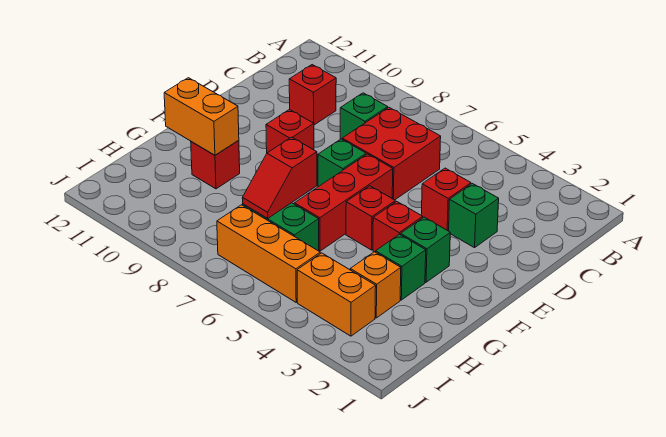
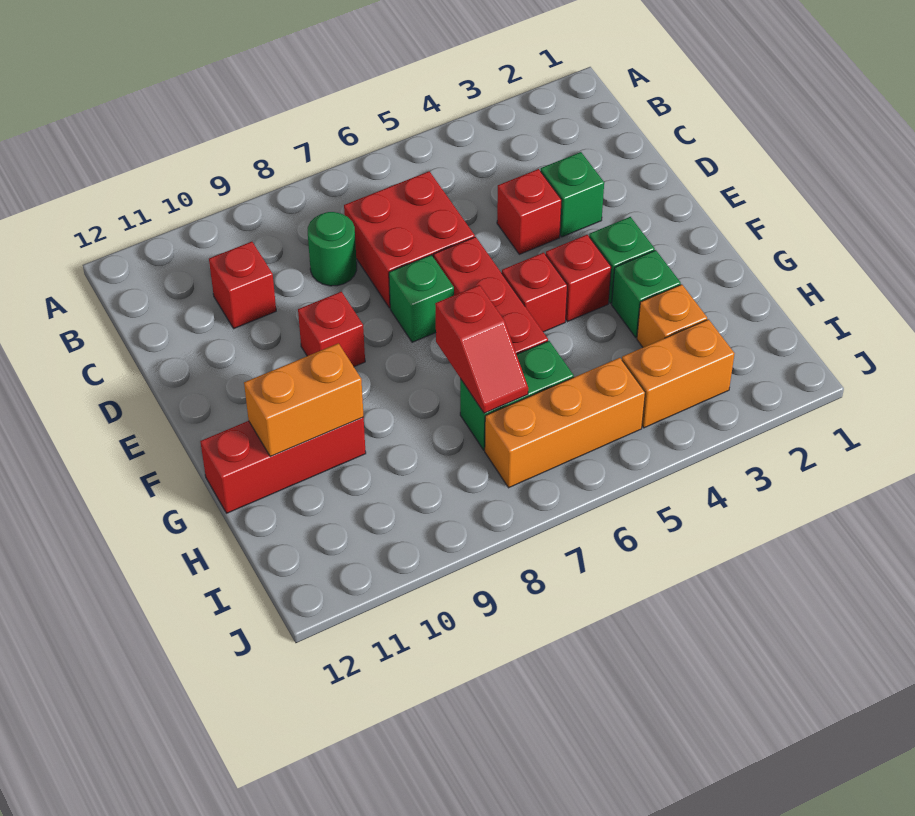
green 1x1 brick [340,93,388,139] -> green 1x1 round brick [308,212,357,286]
red 1x1 brick [191,140,240,189] -> red 1x3 brick [200,417,366,513]

